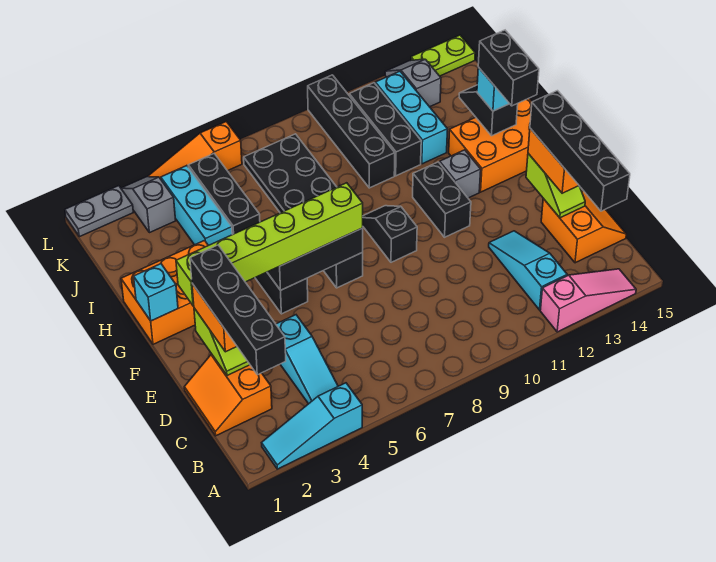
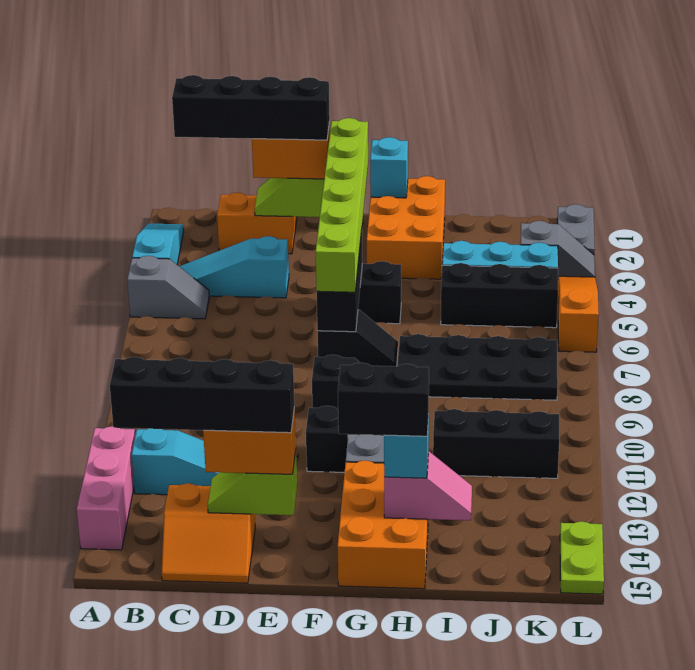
pink 1x3 slope [540,269,636,332] -> pink 1x3 brick [77,426,135,550]
black 1x2 slope [459,85,518,136] -> pink 1x2 slope [384,452,472,520]
black 1x4 brick [308,75,395,188] -> none
cyan 1x3 brick [375,71,448,164] -> none
grey 1x2 slope [385,59,441,107] -> grey 1x2 slope moved to [127,256,209,319]

